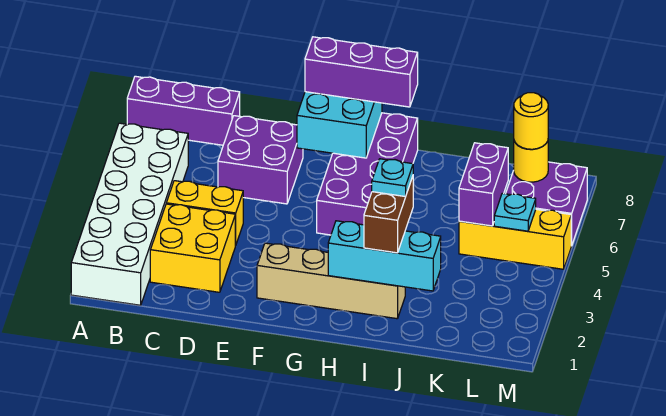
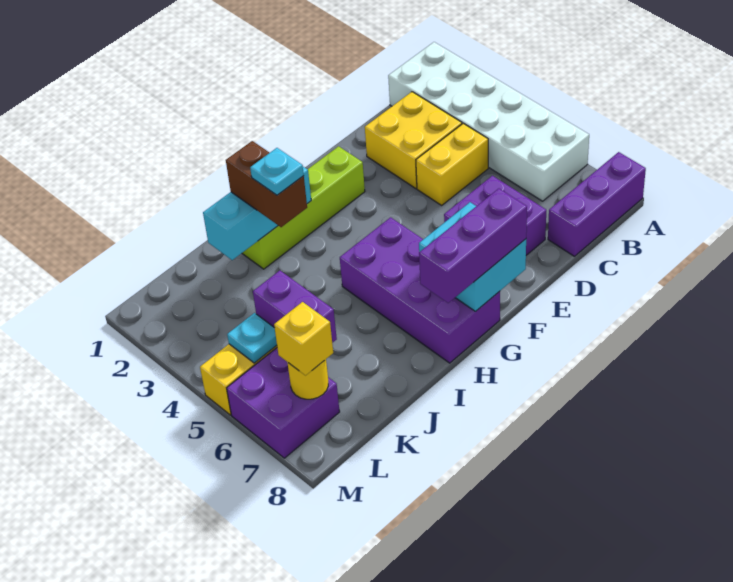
tan 1x4 brick [257,243,405,319] -> lime 1x4 brick [242,146,365,269]
yellow 1x1 round brick [514,93,548,149] -> yellow 1x1 brick [274,302,333,375]

